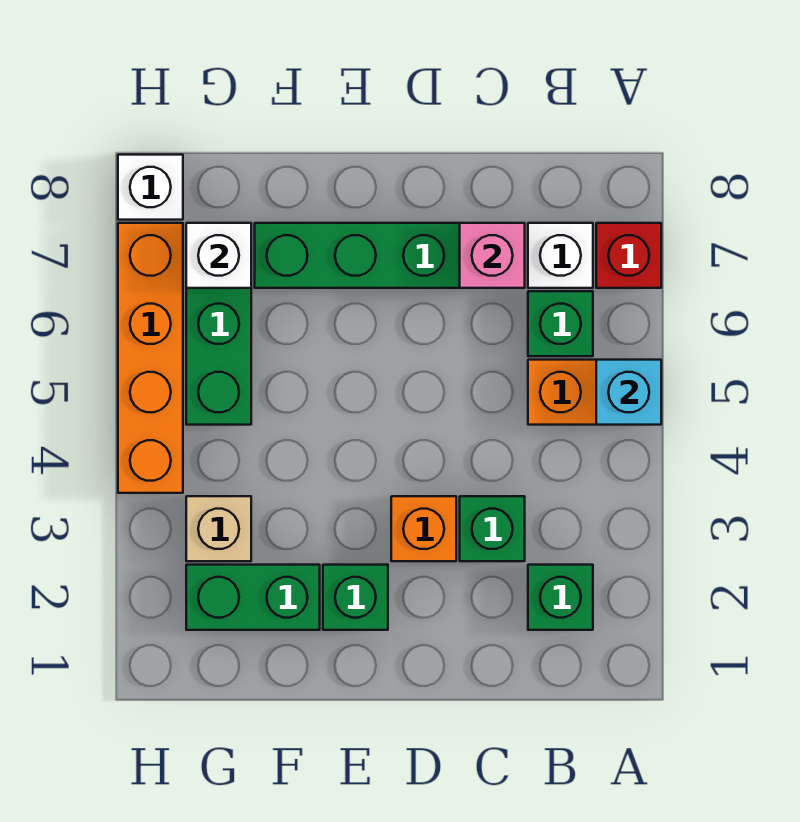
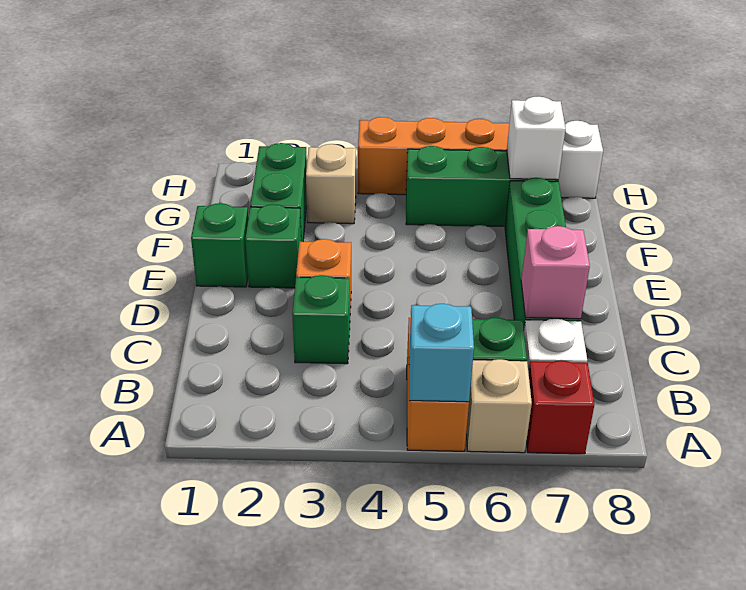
none -> tan 1x1 brick [466,359,532,453]
green 1x1 brick [528,565,593,630] -> green 1x1 brick moved to [191,203,248,287]

